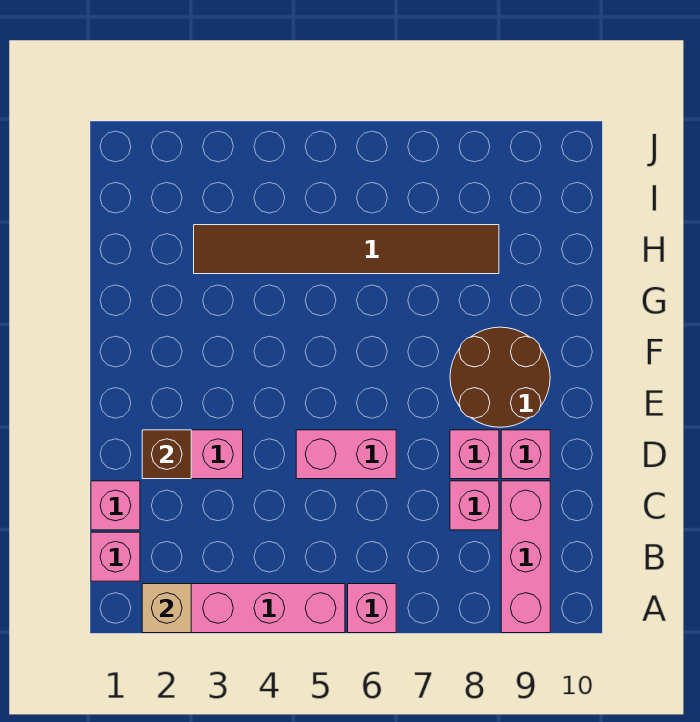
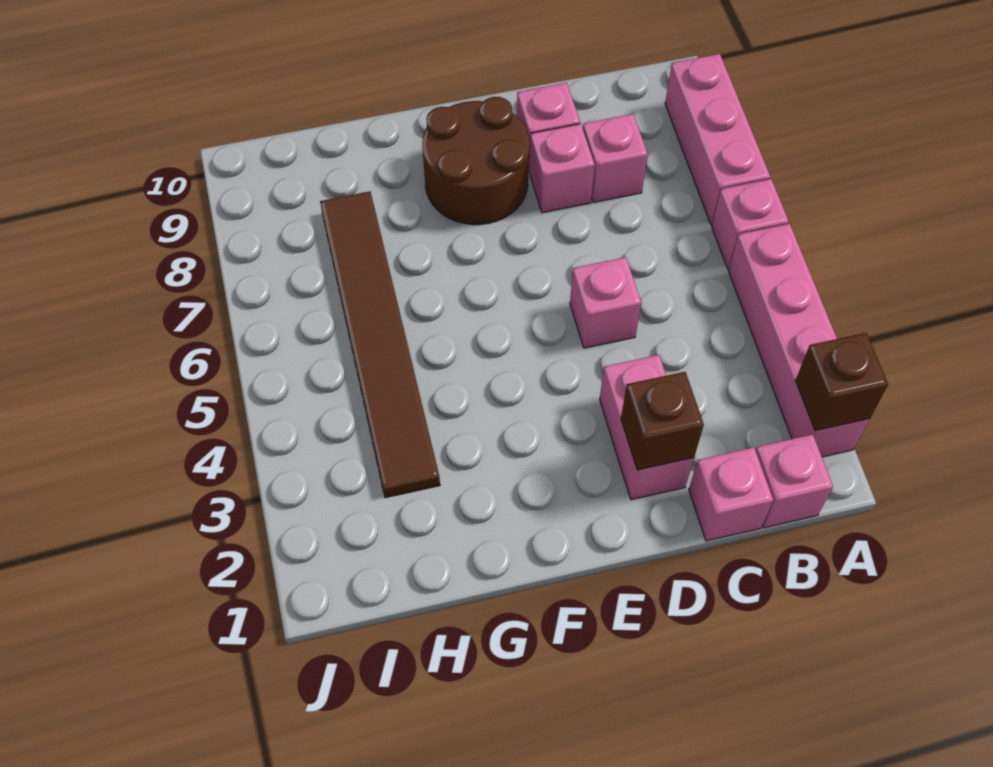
tan 1x1 brick [142,584,191,633] -> brown 1x1 brick [795,333,888,431]
pink 1x3 brick [501,481,550,633] -> pink 1x3 brick turned to [665,54,770,225]
pink 1x2 brick [296,430,396,479] -> pink 1x1 brick [570,257,641,348]

